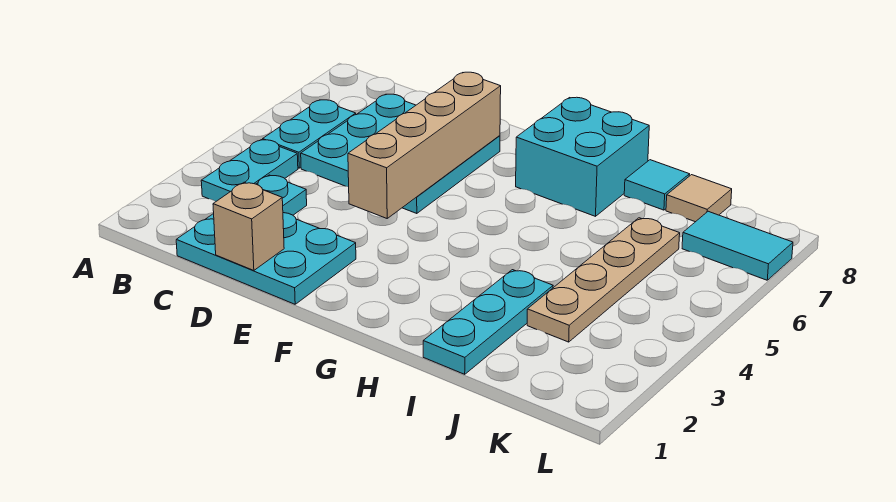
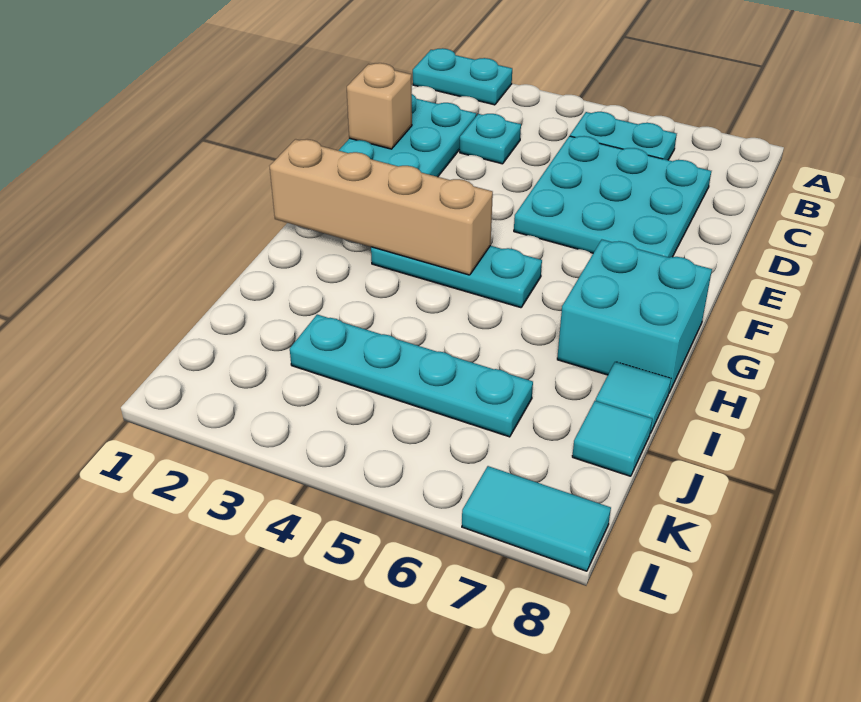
cyan 1x2 plate [201,140,298,201] -> cyan 1x2 plate moved to [413,48,512,105]
tan 1x4 brick [348,72,501,218] -> tan 1x4 brick moved to [270,139,493,275]
cyan 1x3 plate [423,270,553,374] -> cyan 1x3 plate moved to [371,246,542,308]
tan 1x4 plate [527,218,680,342] -> cyan 1x4 plate [290,315,533,437]
tan 1x1 tile [666,175,732,222] -> cyan 1x1 tile [572,401,652,476]
cyan 1x2 tile [682,211,793,280] -> cyan 1x2 tile turned to [462,466,611,571]

